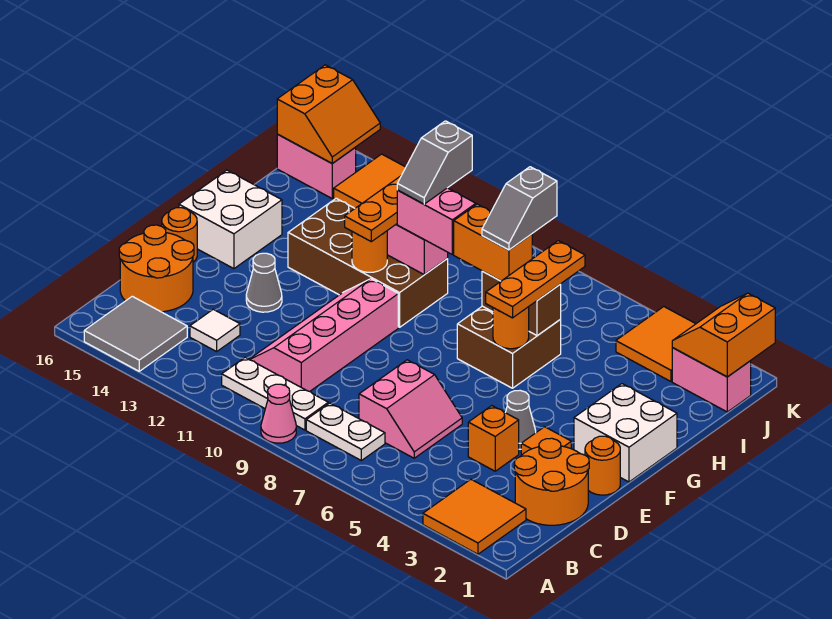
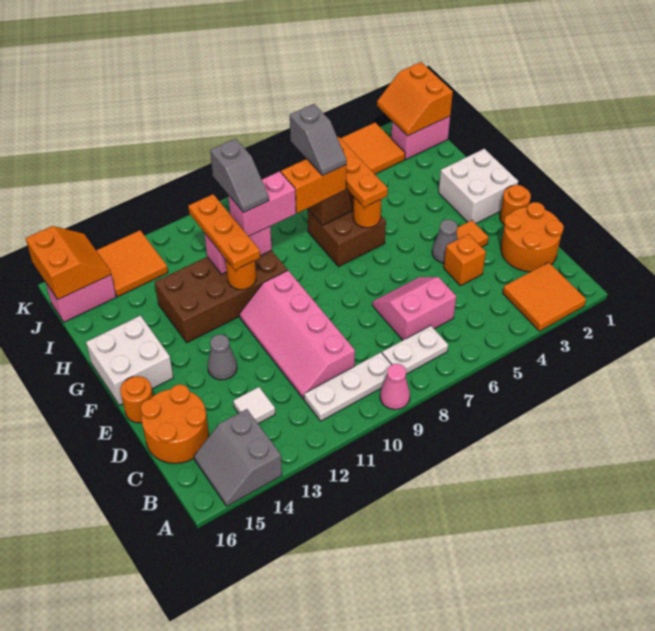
grey 2x2 tile [84,296,187,371] -> grey 2x2 slope [194,409,282,506]
pink 2x2 slope [359,360,462,458] -> pink 2x2 slope turned to [372,277,456,340]

